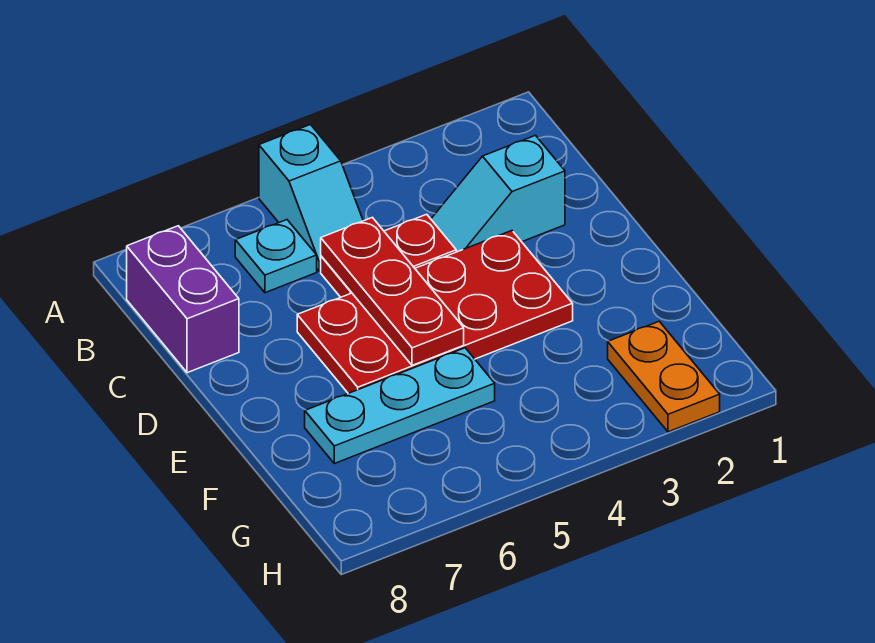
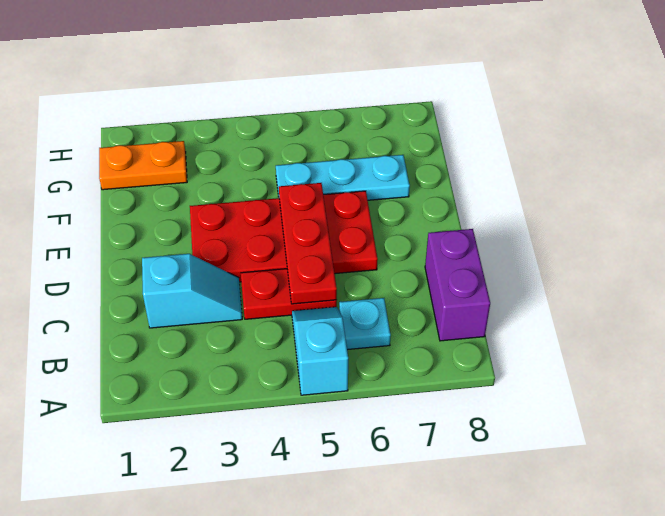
orange 1x2 plate [608,321,720,432] -> orange 1x2 plate turned to [99,141,187,190]

